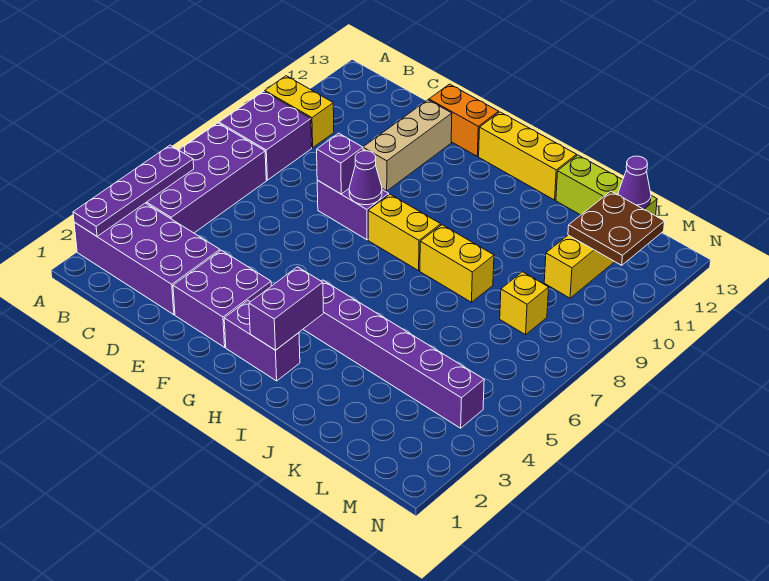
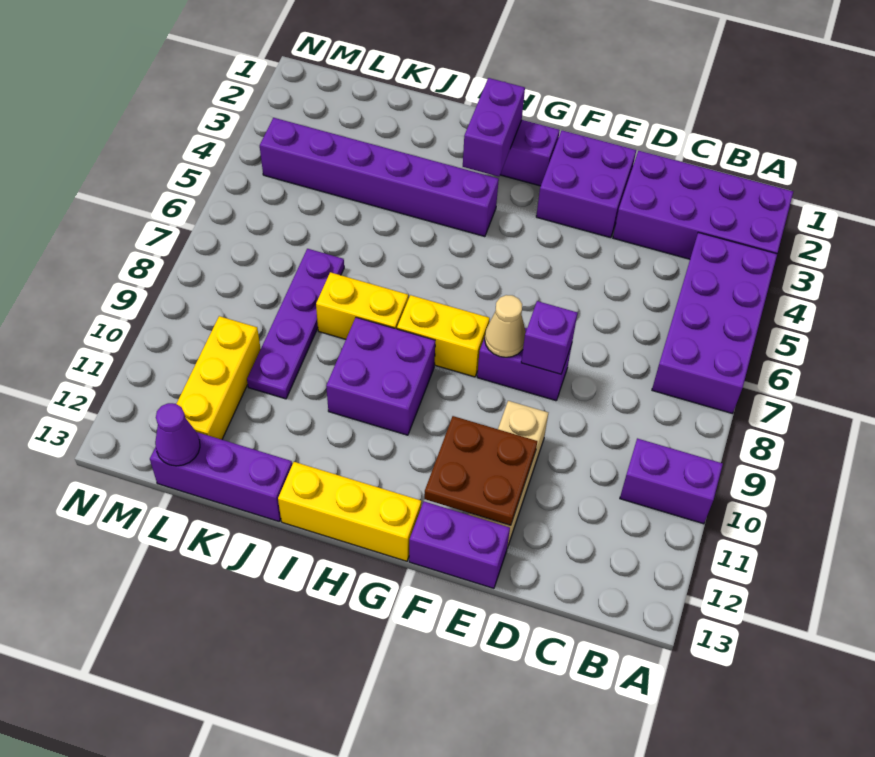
purple 1x4 plate [73,145,194,236] -> purple 1x4 plate moved to [247,249,344,399]
purple 2x2 brick [219,91,312,180] -> purple 2x2 brick moved to [326,317,435,435]
yellow 1x2 brick [265,76,334,148] -> purple 1x2 brick [620,438,723,524]
orange 1x2 brick [429,84,499,156] -> purple 1x2 brick [409,502,510,588]
purple 1x1 cone [349,151,382,205] -> tan 1x1 cone [485,295,526,357]
lime 1x3 brick [556,155,657,216] -> purple 1x3 brick [150,432,292,521]
yellow 1x1 brick [500,272,549,335] -> none
brown 2x2 plate [568,191,665,265] -> brown 2x2 plate moved to [424,416,537,525]

